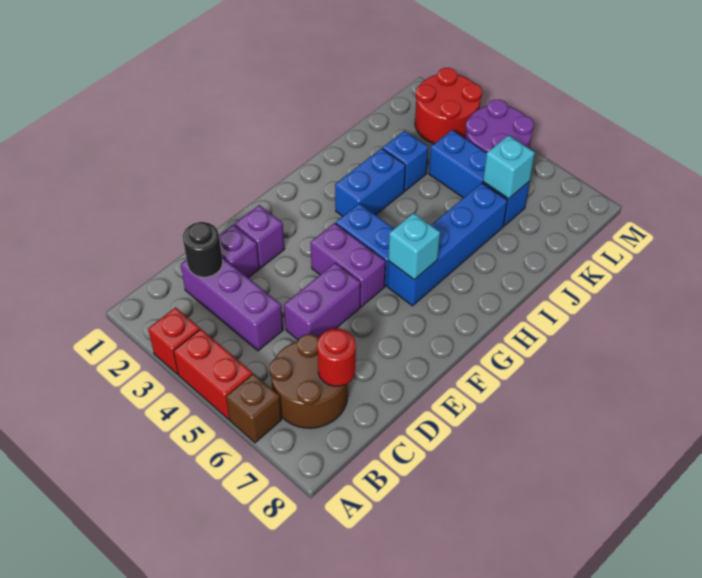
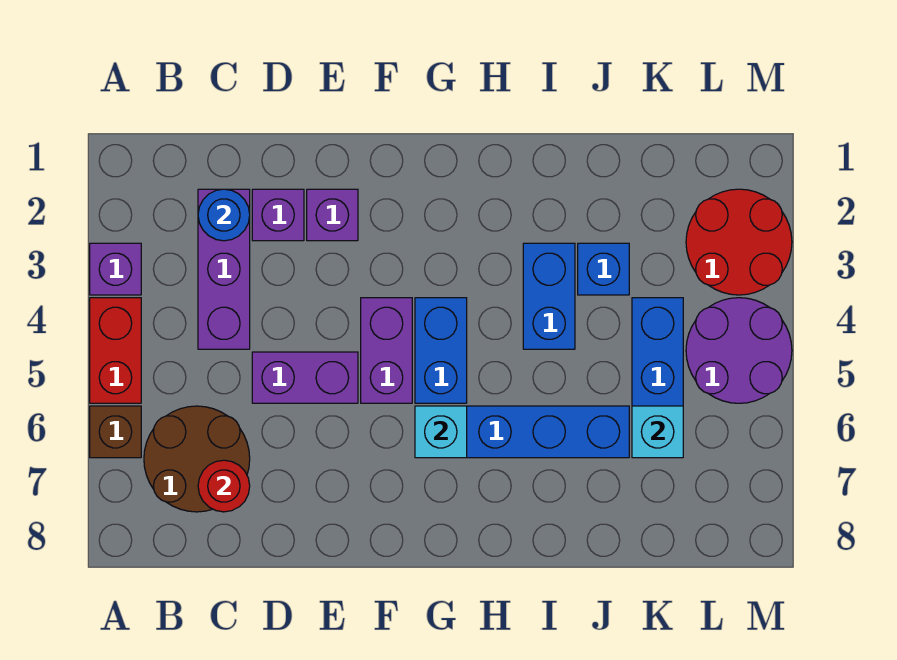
red 1x1 brick [148,307,200,374] -> purple 1x1 brick [90,243,141,295]
black 1x1 round brick [183,222,223,277] -> blue 1x1 round brick [198,189,250,241]
blue 1x2 brick [335,148,406,216] -> blue 1x2 brick turned to [523,243,575,349]

